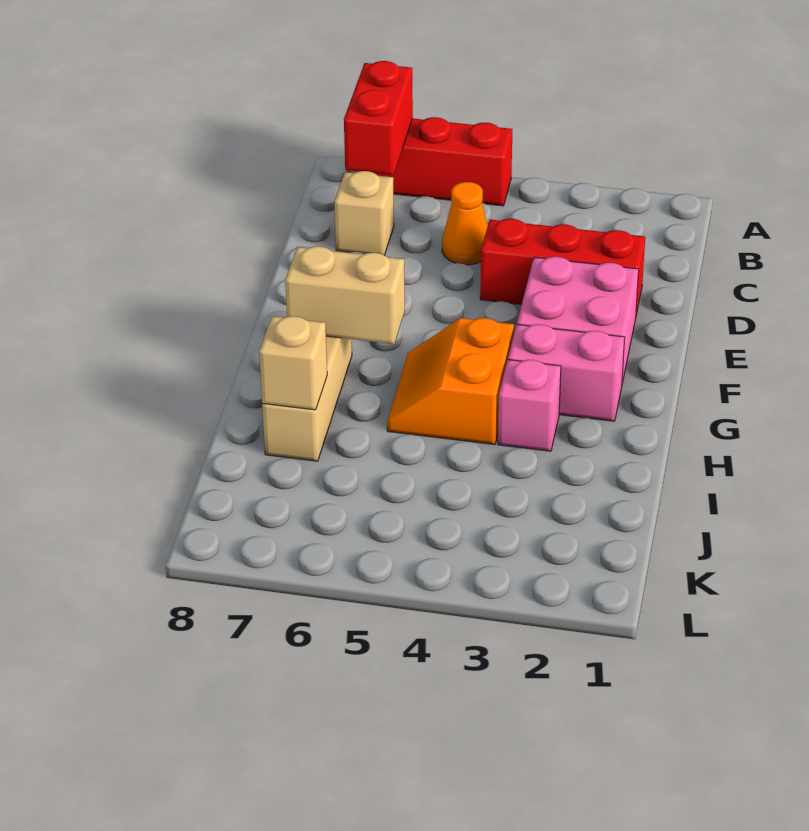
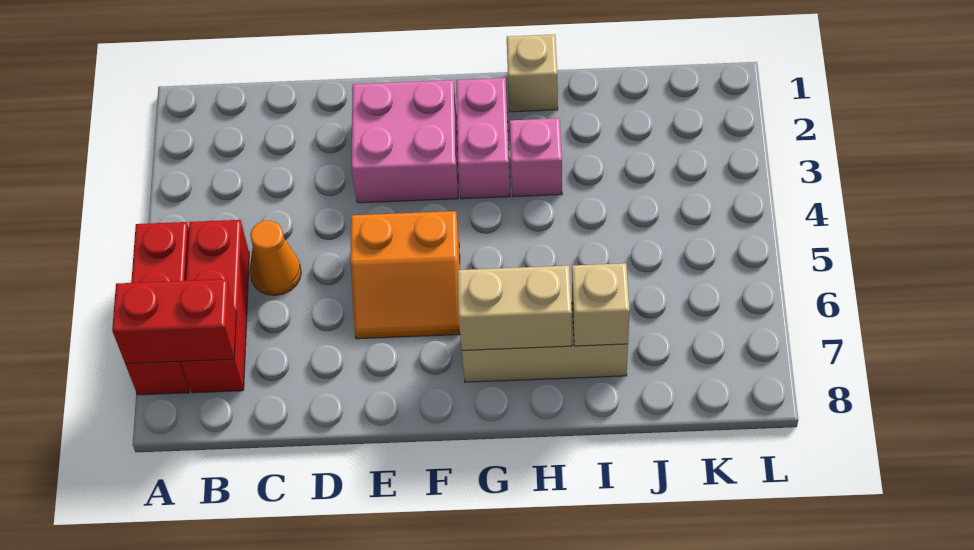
tan 1x1 brick [334,171,394,255] -> tan 1x1 brick moved to [507,34,558,112]
red 1x3 brick [480,219,645,315] -> red 1x3 brick moved to [181,220,249,393]
orange 2x2 slope [387,318,514,445] -> orange 2x2 slope moved to [350,211,460,339]
tan 1x2 brick [285,246,405,344] -> tan 1x2 brick turned to [458,266,572,350]

